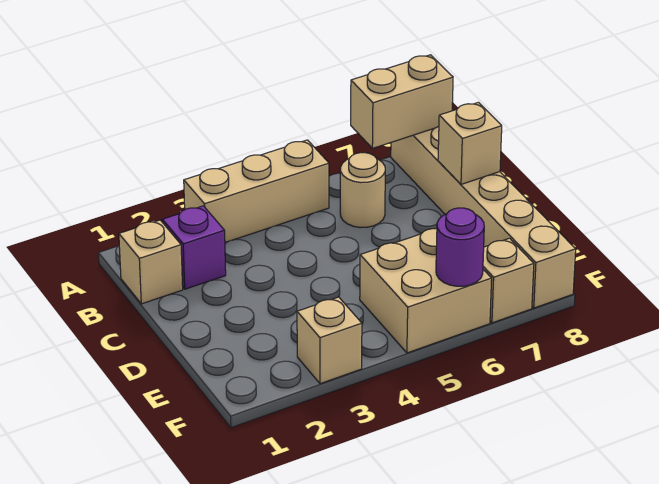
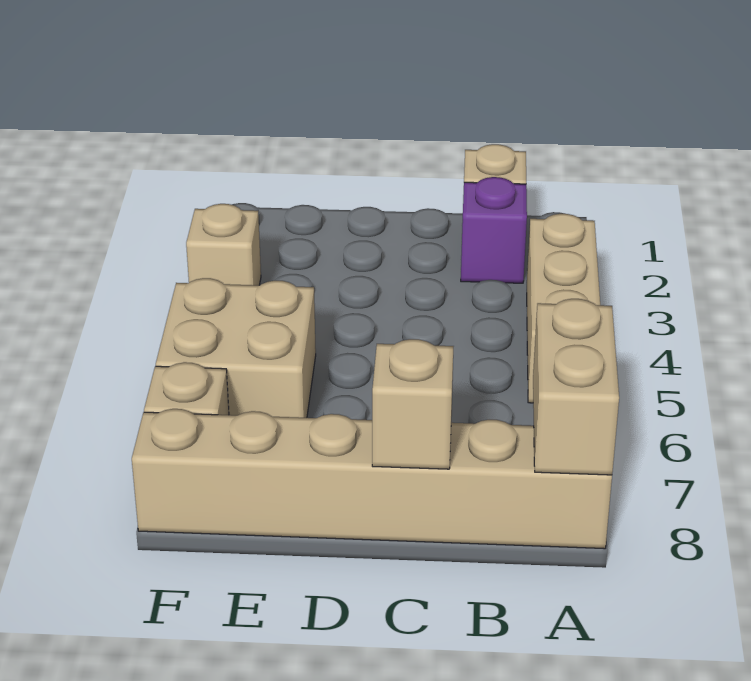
tan 1x1 round brick [340,153,385,228] -> none
purple 1x1 round brick [436,208,484,286] -> none

